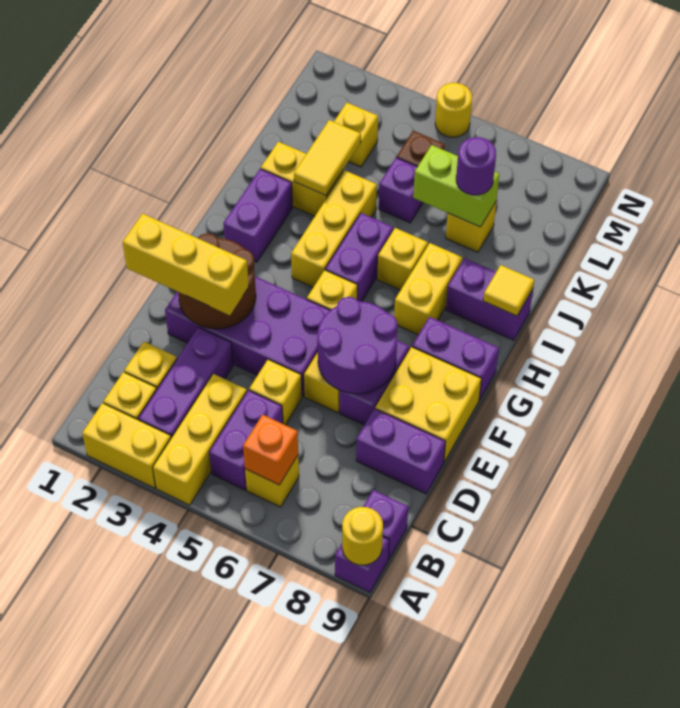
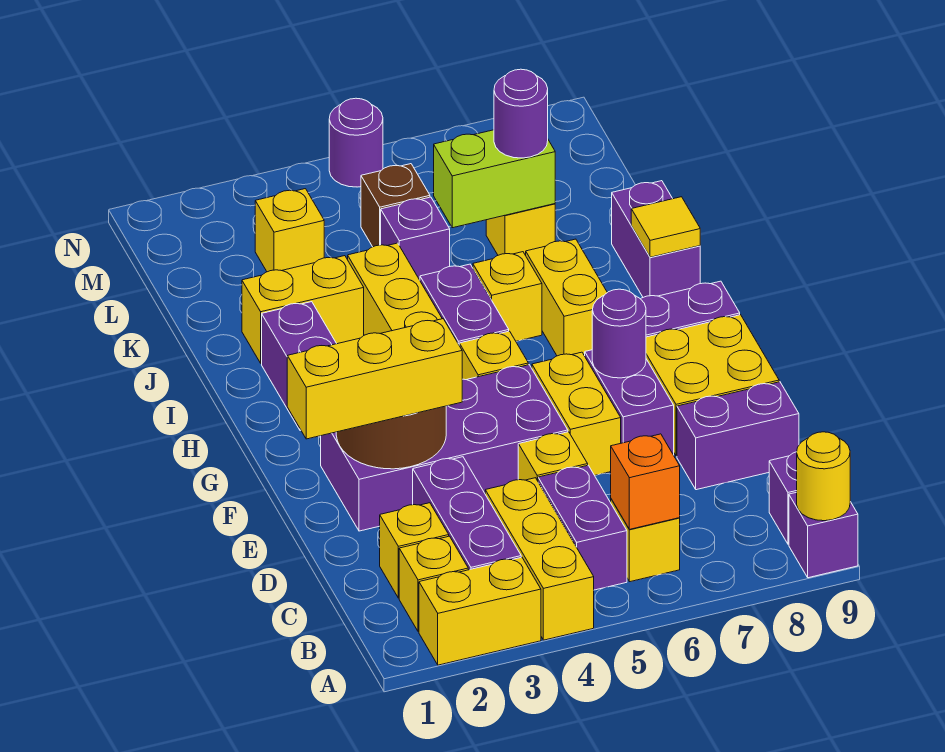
purple 2x2 round brick [317,297,397,394] -> purple 1x1 round brick [592,289,646,378]
purple 1x2 brick [446,258,533,340] -> purple 1x2 brick turned to [612,181,700,297]
yellow 1x2 tile [294,120,361,195] -> none
yellow 1x1 round brick [435,83,472,137] -> purple 1x1 round brick [329,98,383,187]

